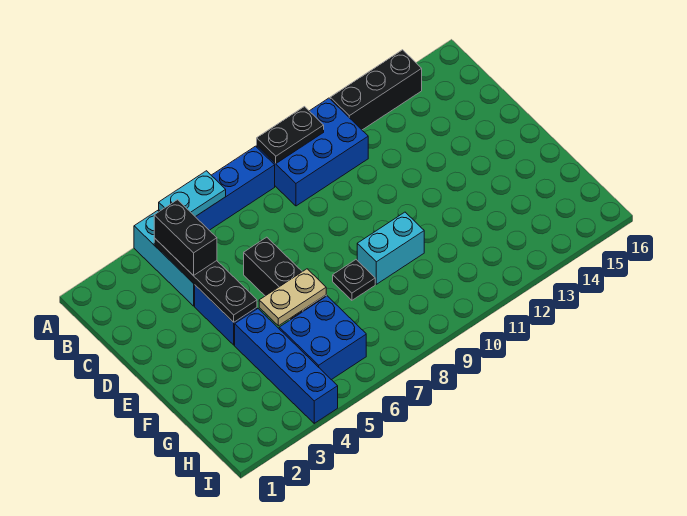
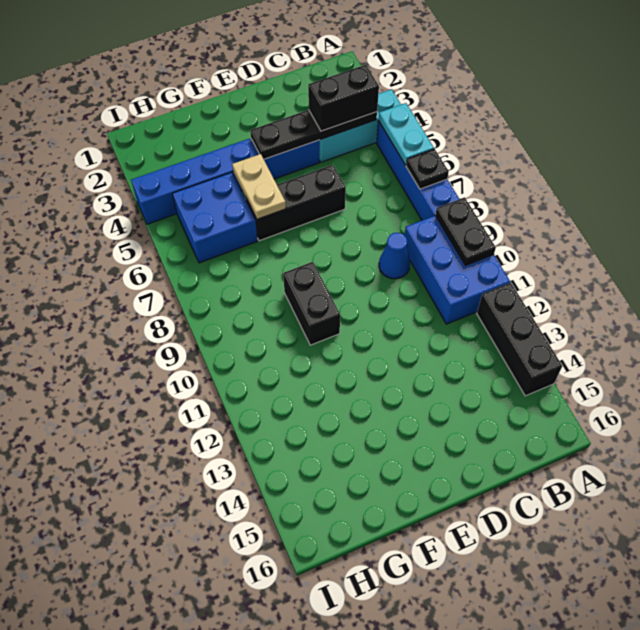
none -> blue 1x1 cone [379,233,410,279]
black 1x1 plate [333,260,375,300] -> black 1x1 plate moved to [406,149,449,189]
cyan 1x2 brick [357,212,424,284] -> black 1x2 brick [283,262,340,345]

